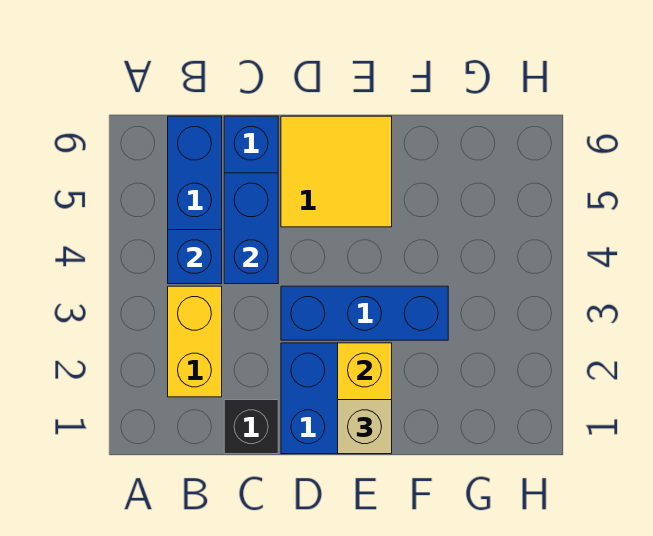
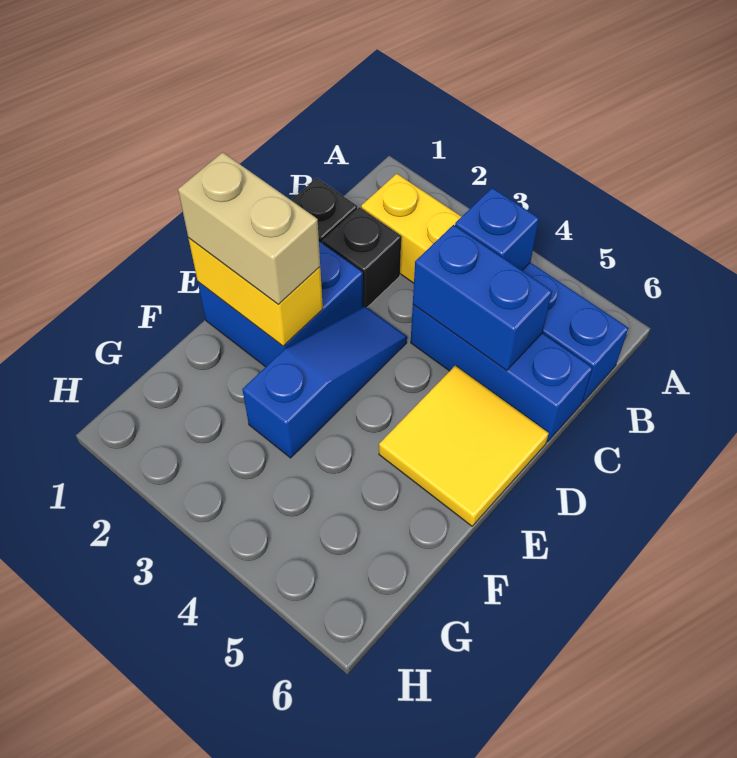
none -> black 1x1 brick [323,207,401,307]
blue 1x3 brick [281,286,448,340] -> blue 1x3 slope [242,306,407,458]
tan 1x1 brick [338,400,392,454] -> tan 1x2 brick [178,152,320,304]

